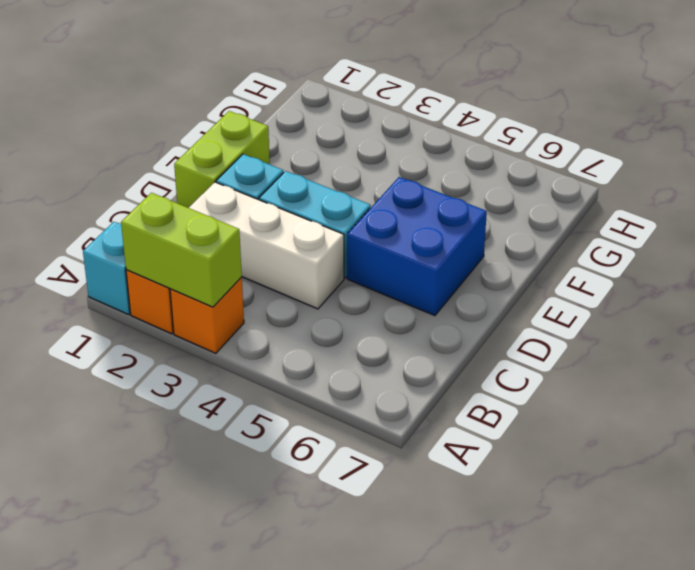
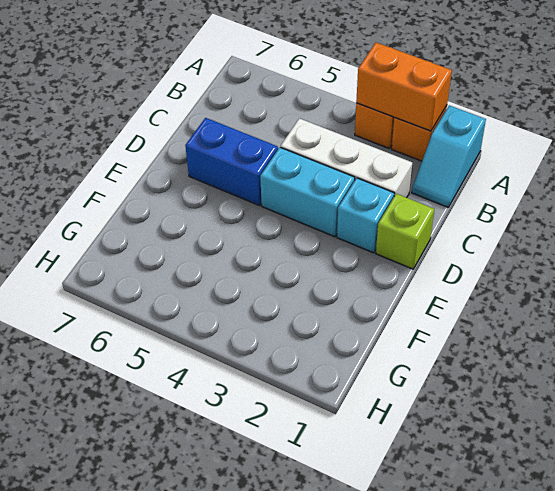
lime 1x2 brick [121,193,242,307] -> orange 1x2 brick [356,43,452,131]
lime 1x2 brick [174,111,270,208] -> lime 1x1 brick [376,194,434,269]
blue 2x2 brick [347,177,487,316] -> blue 1x2 brick [185,118,278,206]

